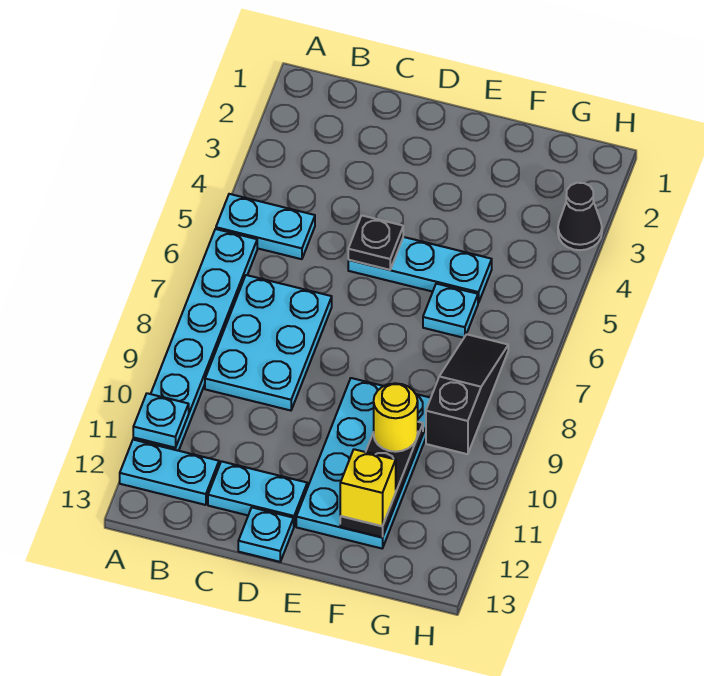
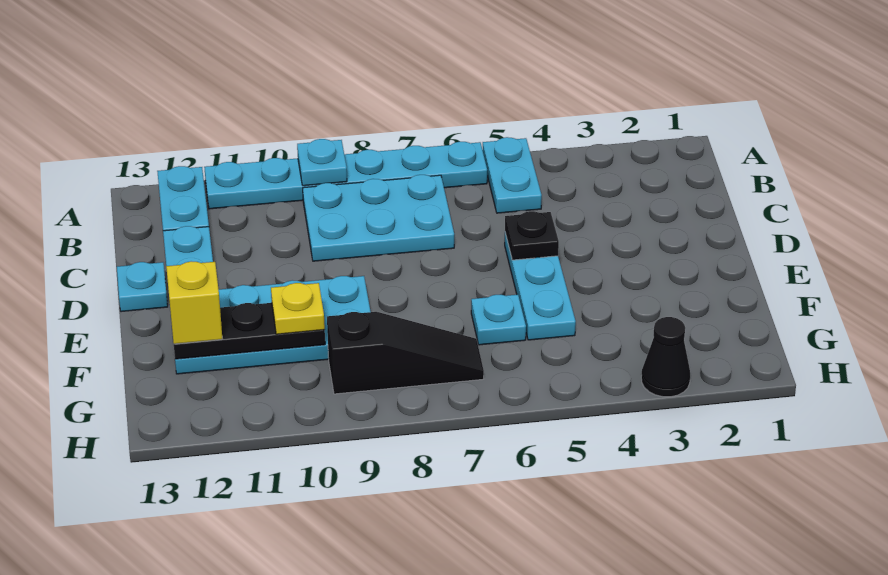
cyan 1x1 plate [133,393,189,448] -> cyan 1x1 plate moved to [297,139,347,186]
yellow 1x1 round brick [374,383,418,452] -> yellow 1x1 plate [271,283,325,334]

